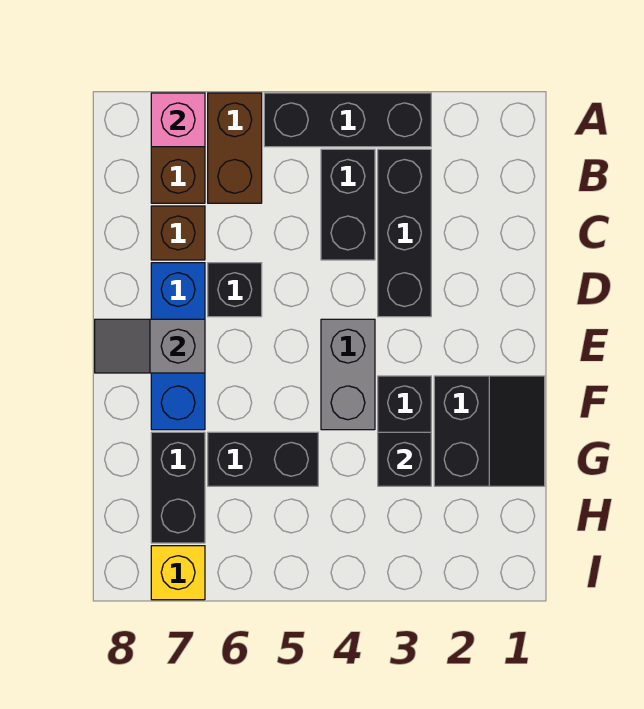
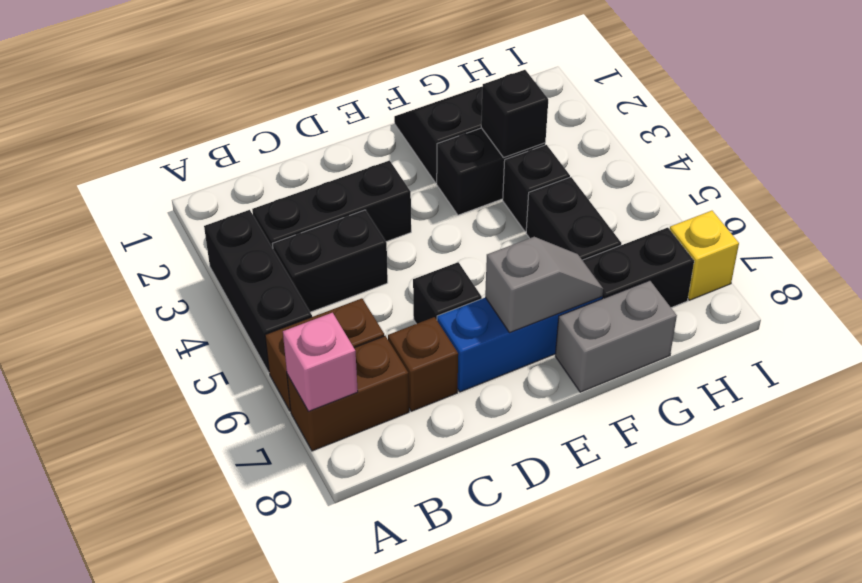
grey 1x2 brick [321,319,375,430] -> grey 1x2 brick moved to [555,281,677,392]
grey 1x2 slope [95,319,205,373] -> grey 1x2 slope turned to [485,237,603,333]
none -> black 1x1 brick [503,145,570,232]

